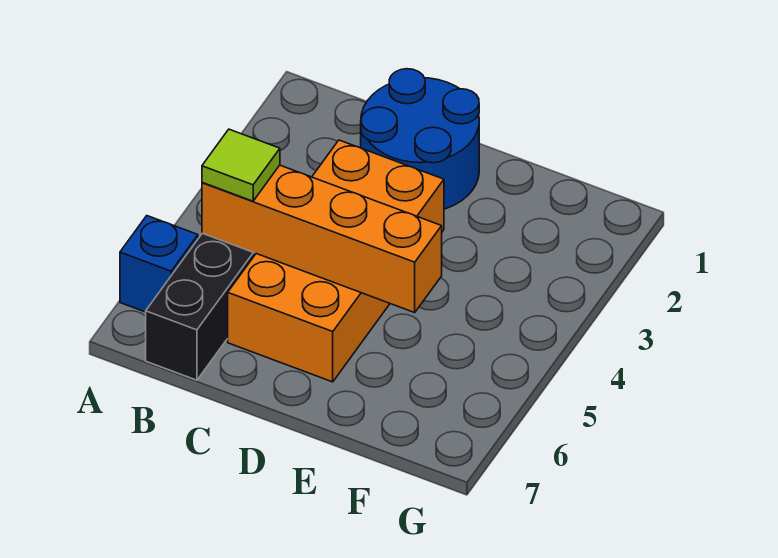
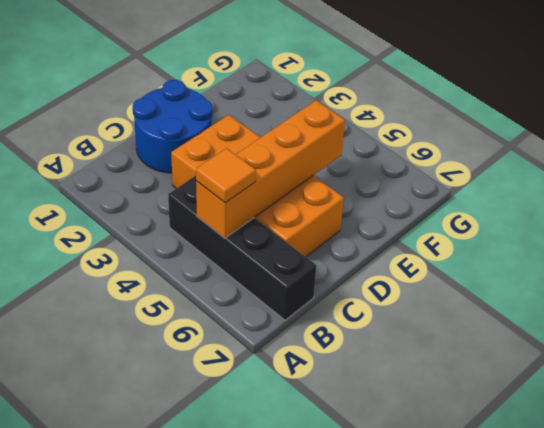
blue 1x1 brick [120,216,198,312] -> none
lime 1x1 tile [202,129,280,201] -> orange 1x1 tile [196,148,256,203]

